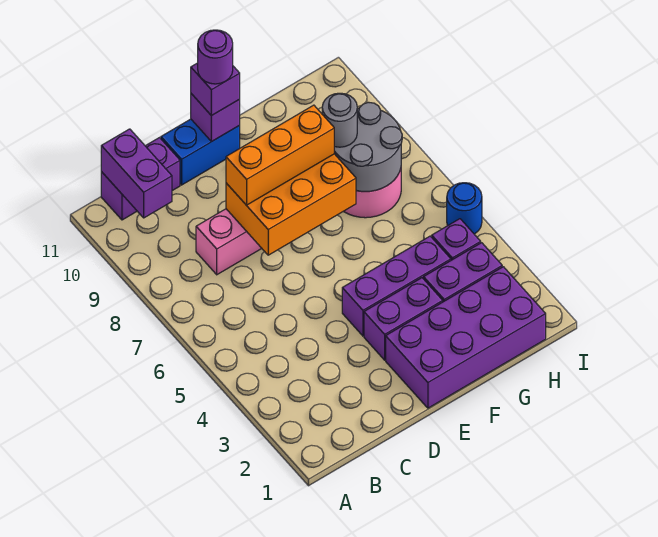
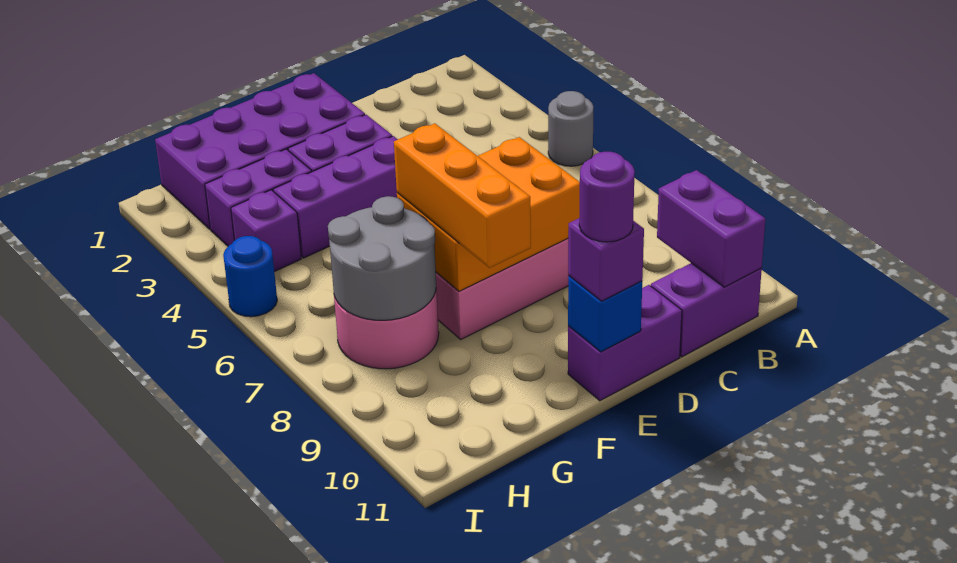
orange 1x3 brick [226,105,334,205] -> orange 1x3 brick turned to [394,123,531,268]
blue 1x2 brick [161,119,240,185] -> purple 1x2 brick [568,285,682,401]
purple 1x1 brick [191,94,240,141] -> blue 1x1 brick [568,276,642,352]
grey 1x1 round brick [322,93,357,147] -> grey 1x1 round brick moved to [548,91,593,166]

